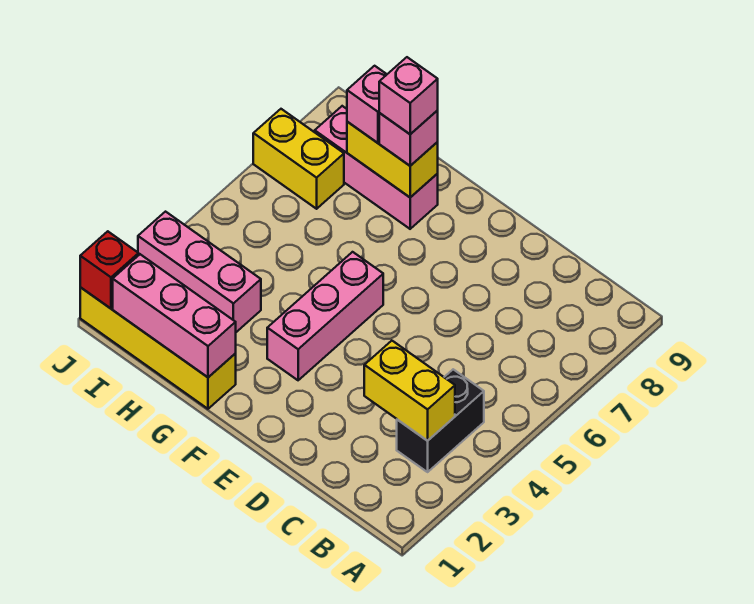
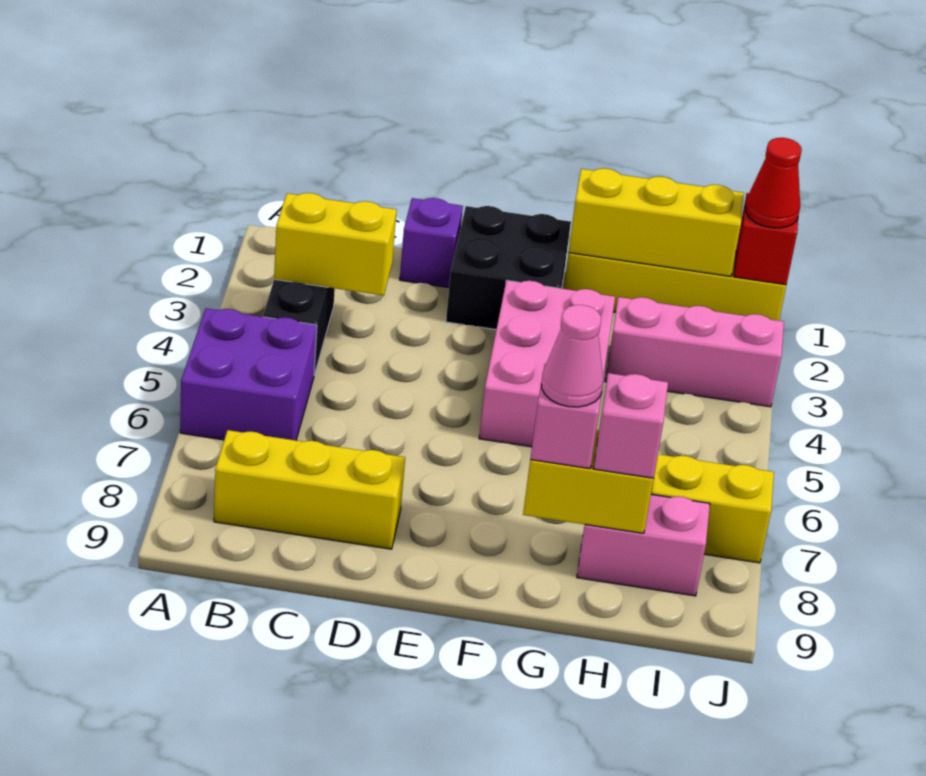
none -> purple 2x2 brick [180,308,317,440]
none -> yellow 1x3 brick [214,430,405,549]
none -> purple 1x1 brick [400,198,463,288]
none -> black 2x2 brick [446,206,571,330]
pink 1x3 brick [267,252,383,380] -> pink 2x3 brick [479,281,615,447]
pink 1x3 brick [113,254,236,377] -> yellow 1x3 brick [568,168,744,277]
pink 1x3 brick [315,106,438,229] -> pink 1x2 brick [577,494,710,596]
pink 1x1 brick [379,57,438,134] -> pink 1x1 cone [541,305,604,407]
none -> red 1x1 cone [745,138,802,228]

